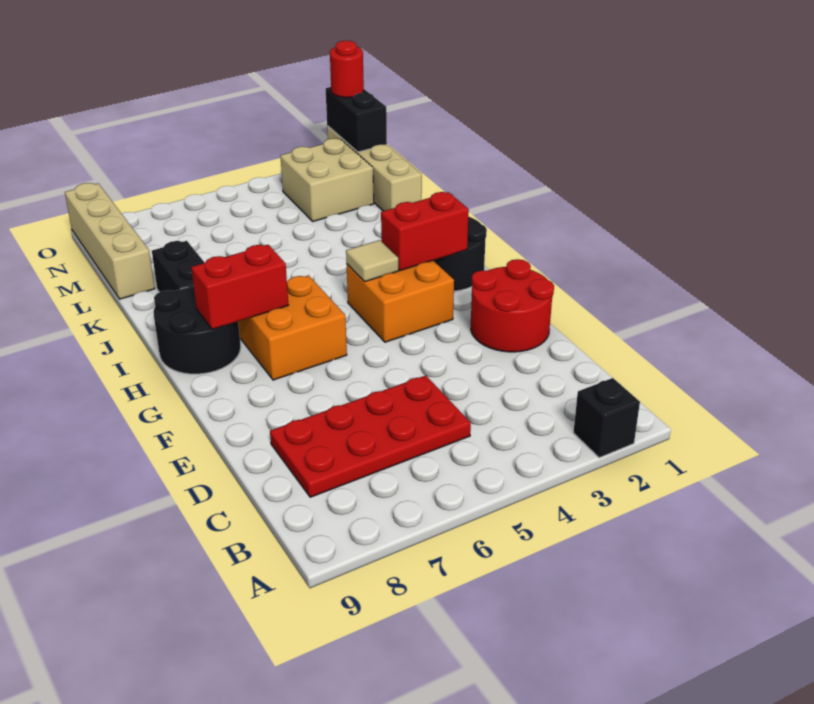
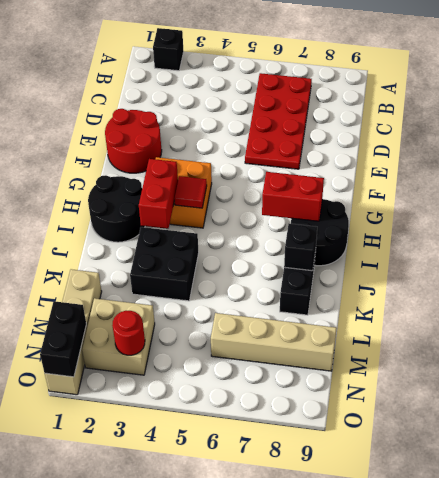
red 2x4 plate [270,375,471,497] -> red 2x4 plate turned to [245,73,312,169]
orange 2x2 brick [238,275,347,380] -> none
red 1x2 brick [381,192,469,270] -> red 1x2 brick turned to [139,159,178,229]
tan 1x1 tile [346,240,399,282] -> red 1x1 tile [174,176,207,208]
none -> black 2x2 brick [130,227,199,301]
none -> black 1x1 brick [284,224,317,271]
tan 1x4 brick [65,183,155,299] -> tan 1x4 brick turned to [211,313,337,371]
red 1x1 round brick [330,41,364,98] -> red 1x1 round brick moved to [112,311,145,355]

